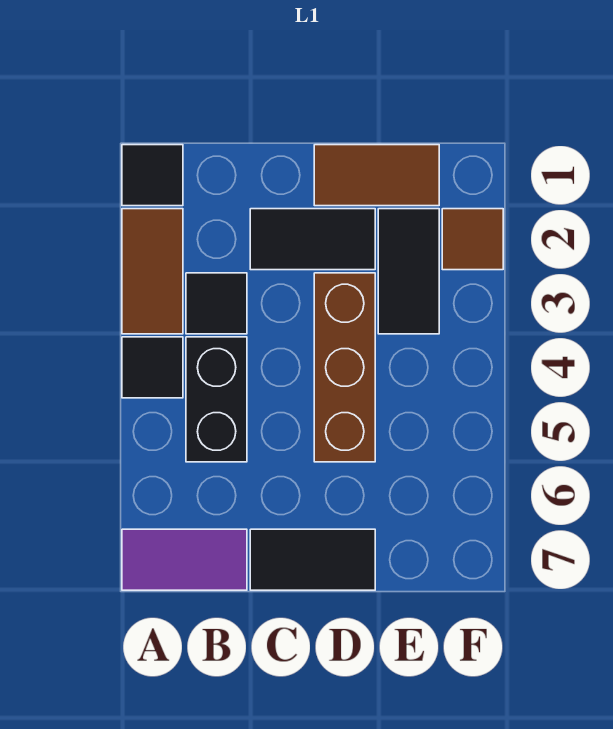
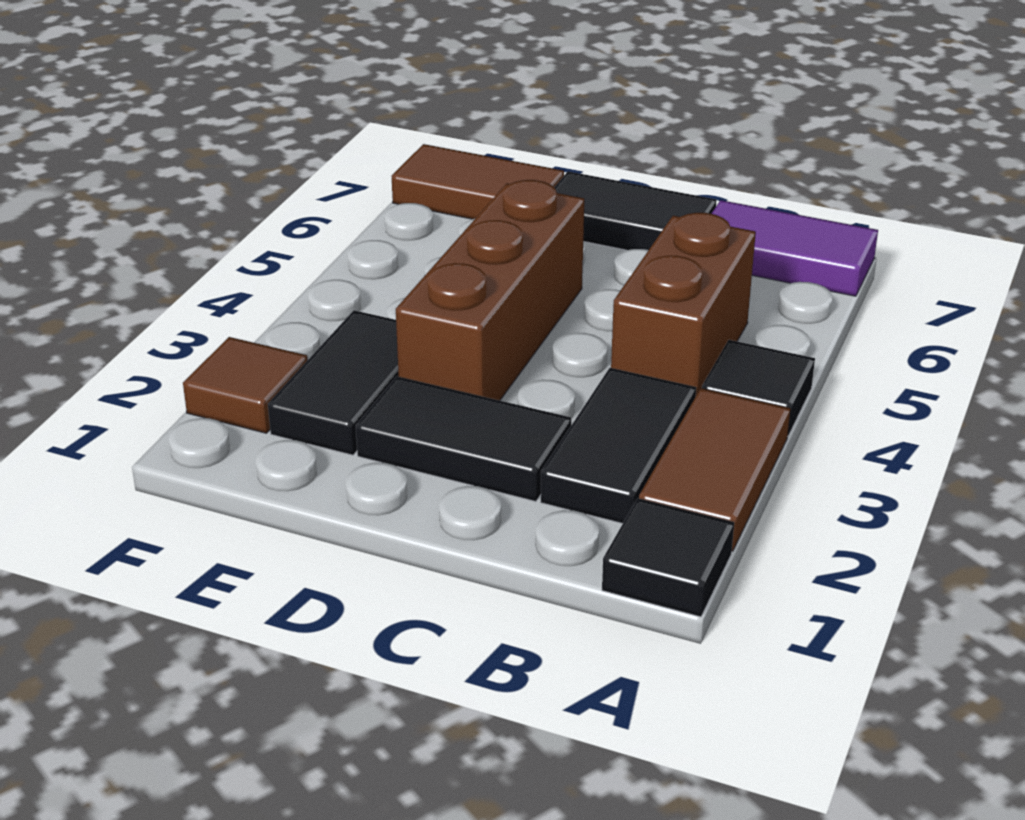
black 1x1 tile [186,273,247,334] -> black 1x2 tile [541,368,696,523]
black 1x2 brick [186,337,247,462] -> brown 1x2 brick [611,213,756,395]
brown 1x2 tile [314,145,439,206] -> brown 1x2 tile moved to [392,144,564,219]

